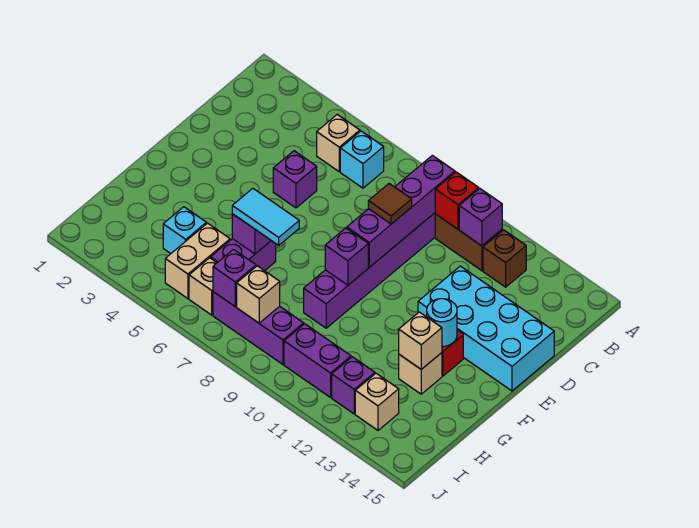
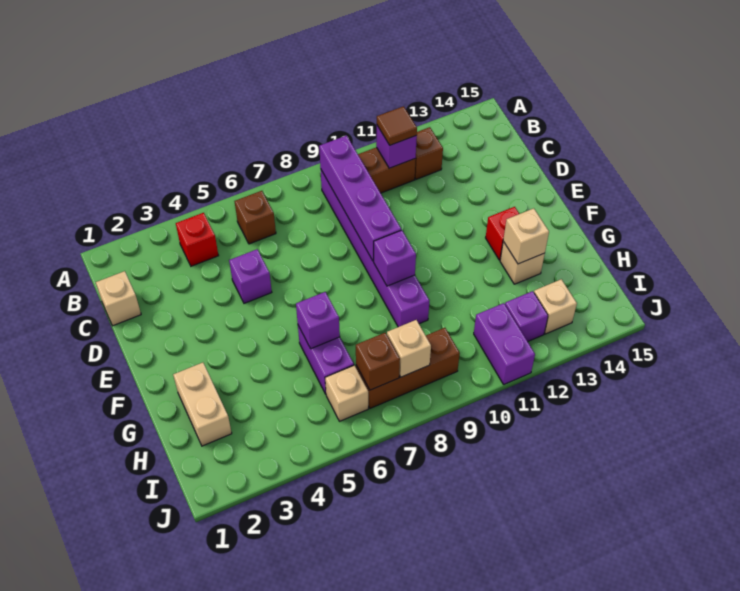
tan 1x1 brick [317,114,360,172] -> tan 1x1 brick moved to [96,271,141,326]
cyan 1x1 brick [340,131,384,188] -> brown 1x1 brick [235,191,276,244]
red 1x1 brick [435,172,479,229] -> red 1x1 brick moved to [176,213,219,266]
brown 1x1 tile [368,184,412,224] -> brown 1x1 tile moved to [377,106,417,145]
cyan 2x4 brick [418,266,554,391] -> none
cyan 1x1 round brick [427,299,457,346] -> none
cyan 1x2 tile [232,189,299,245] -> none
cyan 1x1 brick [163,207,206,254] -> none
tan 1x2 brick [165,223,230,299] -> tan 1x2 brick moved to [173,363,232,446]
purple 1x3 brick [213,292,304,364] -> brown 1x3 brick [356,328,460,408]
purple 1x1 brick [213,249,256,307] -> brown 1x1 brick [356,333,400,390]
purple 1x2 brick [284,324,351,397] -> purple 1x2 brick turned to [474,303,535,384]

